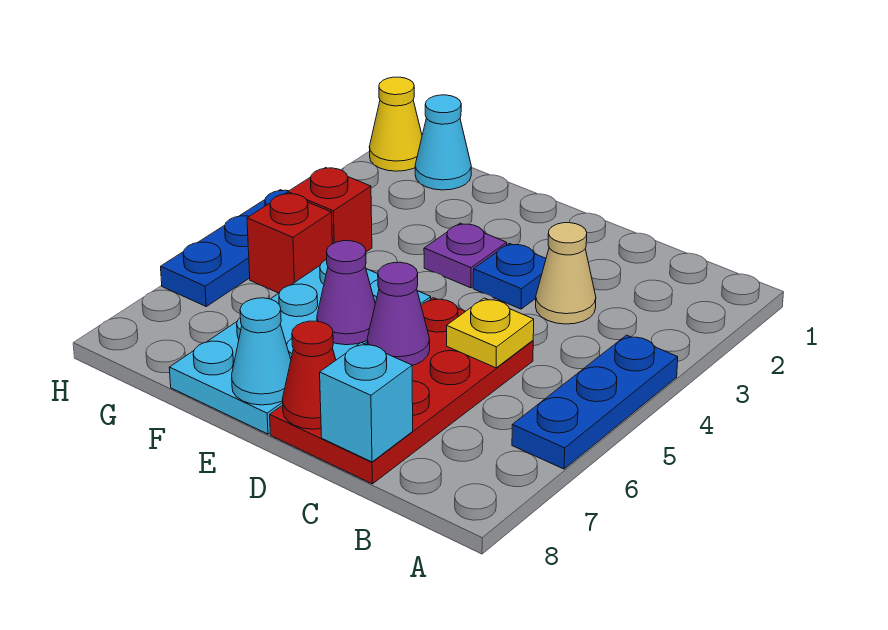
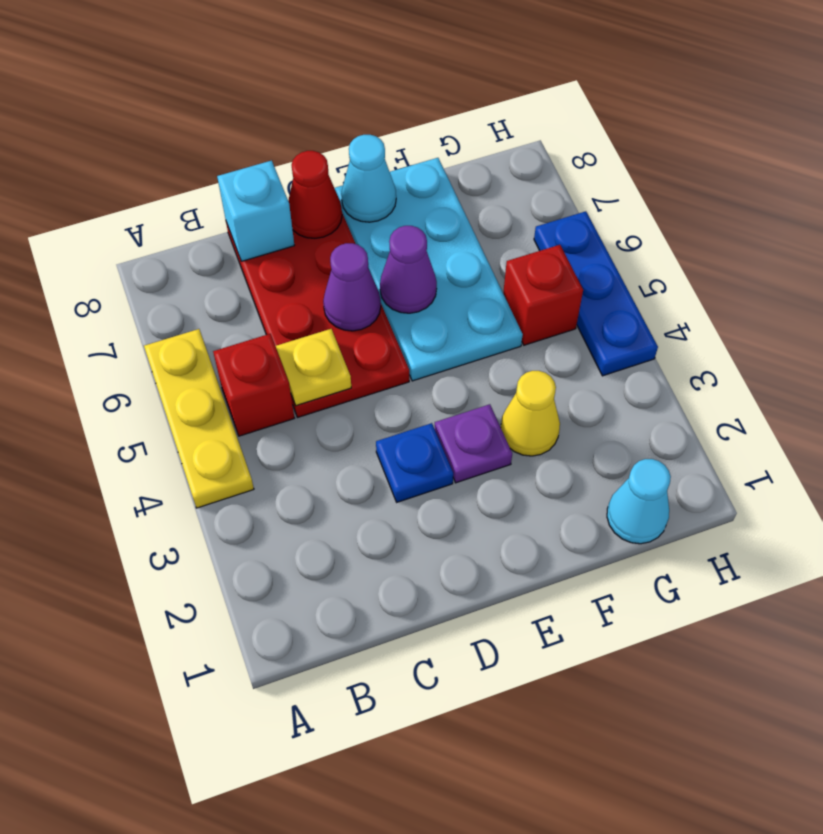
blue 1x3 plate [512,335,678,469] -> yellow 1x3 plate [144,329,254,508]
tan 1x1 cone [536,223,596,324] -> none
red 1x1 brick [288,168,372,252] -> red 1x1 brick moved to [213,334,294,436]
yellow 1x1 cone [369,77,422,171] -> yellow 1x1 cone moved to [501,371,560,456]

